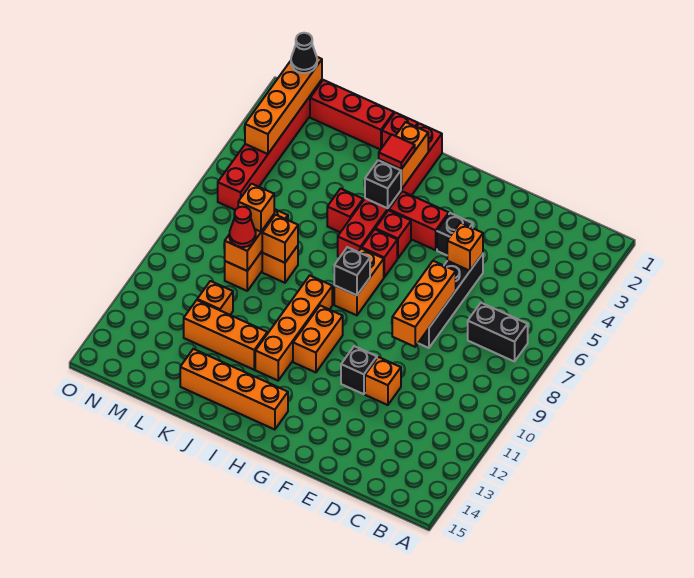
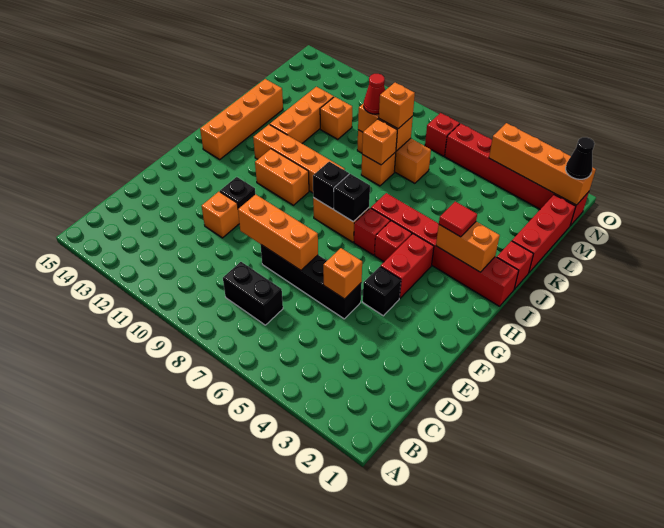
black 1x2 brick [468,303,528,362] -> black 1x2 brick turned to [223,262,283,325]
black 1x1 brick [365,160,401,208] -> black 1x1 brick moved to [334,174,370,222]
red 1x1 brick [327,189,363,232] -> red 1x1 brick moved to [425,113,460,156]

